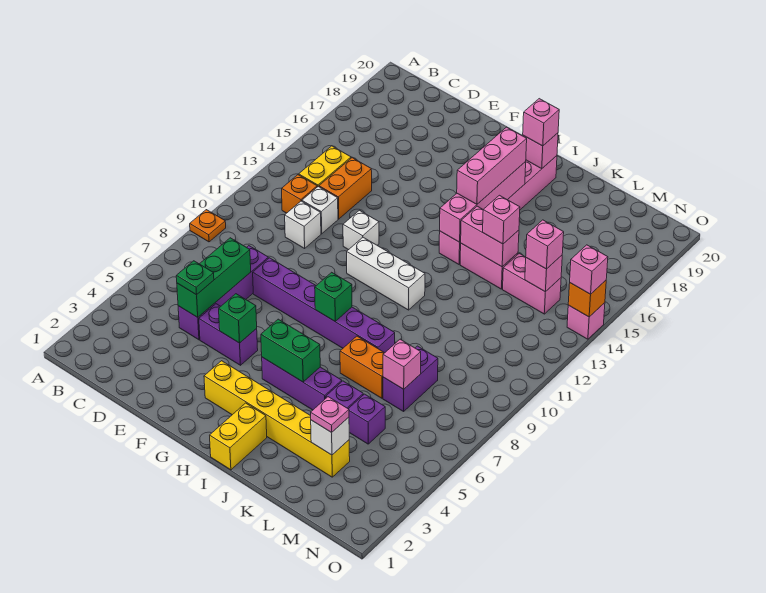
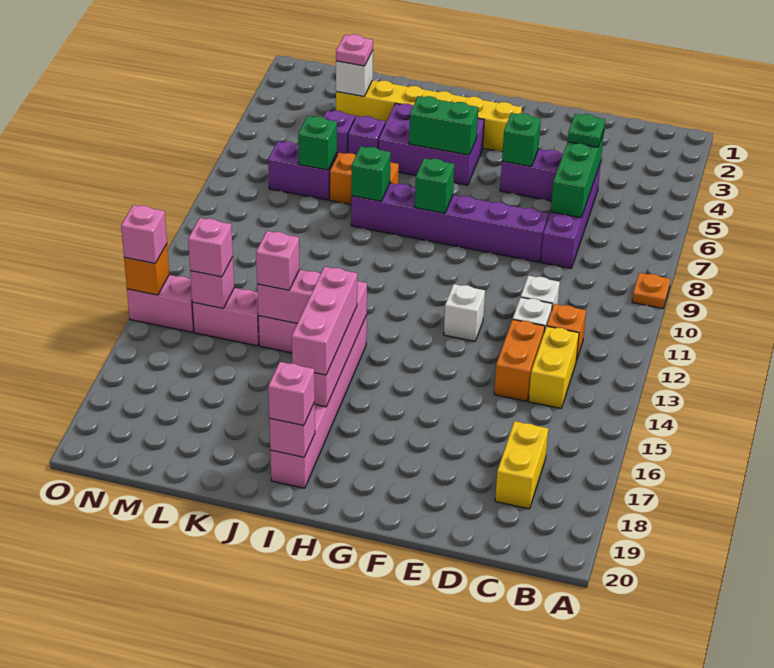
white 1x3 brick [347,237,425,310] -> none
purple 1x3 brick [262,357,342,410] -> purple 2x3 brick [378,103,484,185]
yellow 1x2 brick [210,403,267,470] -> yellow 1x2 brick moved to [495,421,548,509]
none -> green 1x1 brick [351,147,391,201]
purple 1x2 brick [383,346,438,411] -> purple 1x2 brick turned to [268,141,337,200]
pink 1x1 brick [383,339,421,389] -> green 1x1 brick [298,116,337,170]
pink 1x1 brick [567,303,605,339] -> pink 1x2 brick [127,275,194,332]

